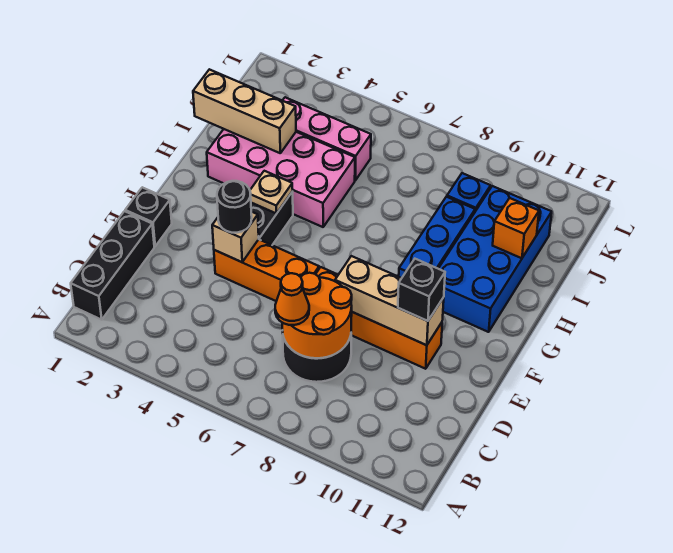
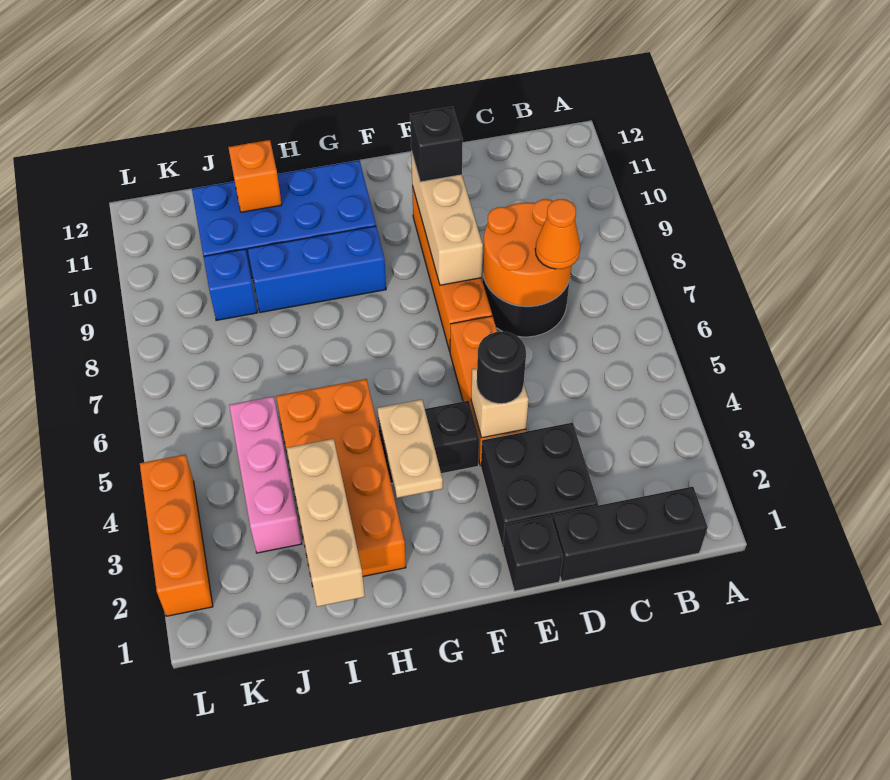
none -> black 2x2 brick [481,423,598,548]
tan 1x1 plate [250,171,293,214] -> tan 1x2 plate [377,399,443,498]
pink 2x4 brick [207,129,355,227] -> orange 2x4 brick [276,379,406,586]
none -> orange 1x3 brick [140,455,213,616]

